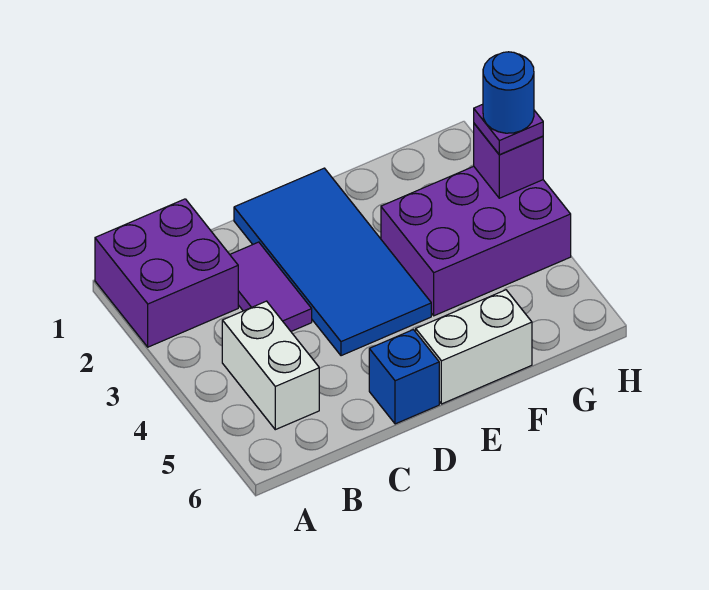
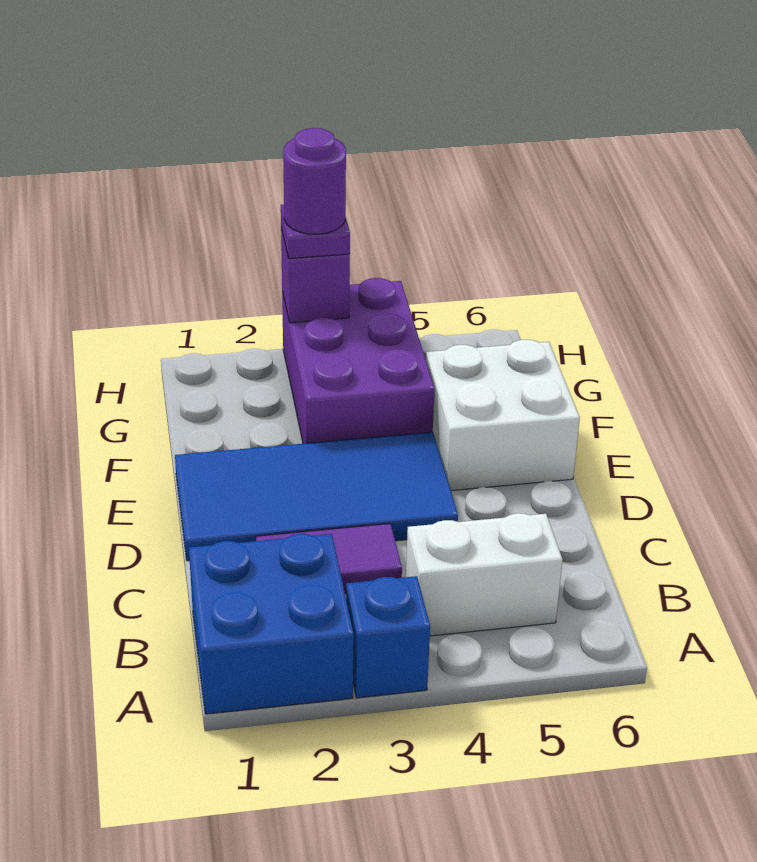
purple 2x2 brick [95,199,238,347] -> blue 2x2 brick [189,534,354,714]
blue 1x1 brick [369,330,439,424] -> blue 1x1 brick moved to [346,576,430,698]
white 1x2 brick [416,290,532,404] -> white 2x2 brick [426,340,580,491]
blue 1x1 round brick [483,52,534,133] -> purple 1x1 round brick [283,128,346,234]

